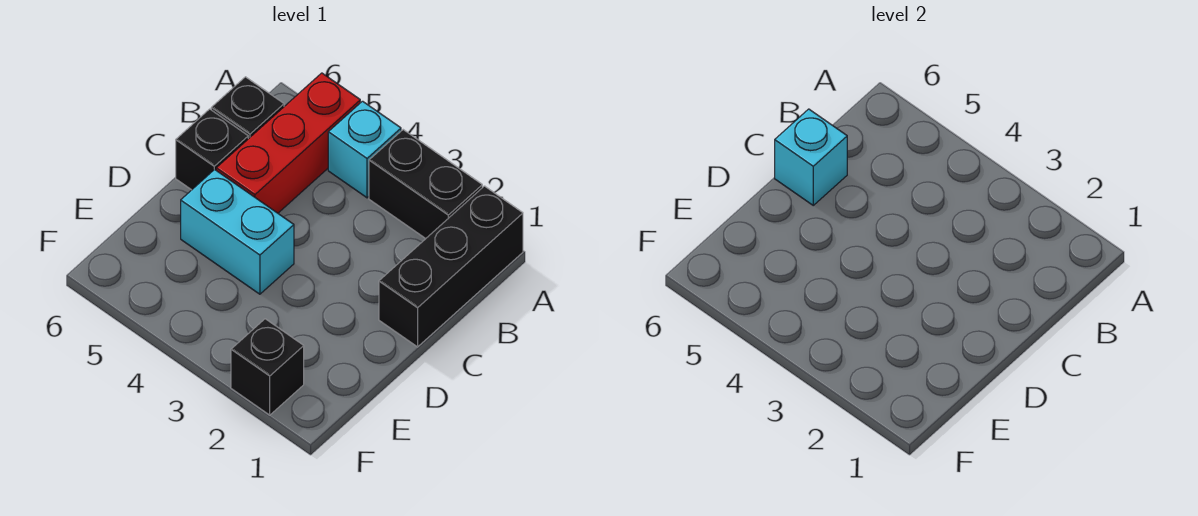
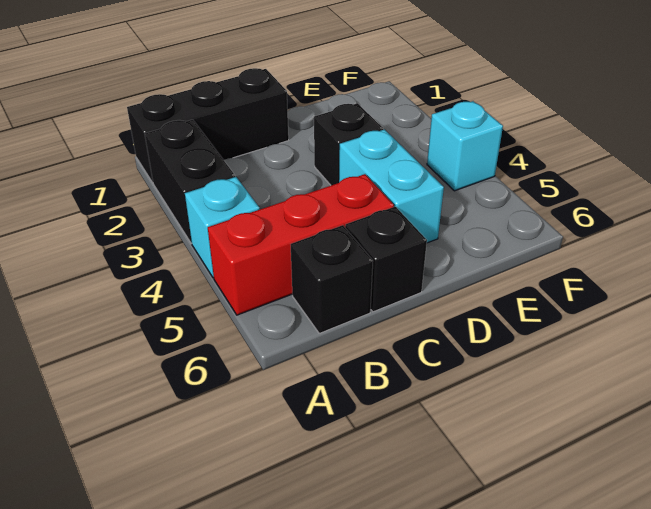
cyan 1x1 brick [775,109,847,205] -> cyan 1x1 brick moved to [427,101,503,191]
black 1x1 brick [231,319,304,415] -> black 1x1 brick moved to [314,103,383,185]

